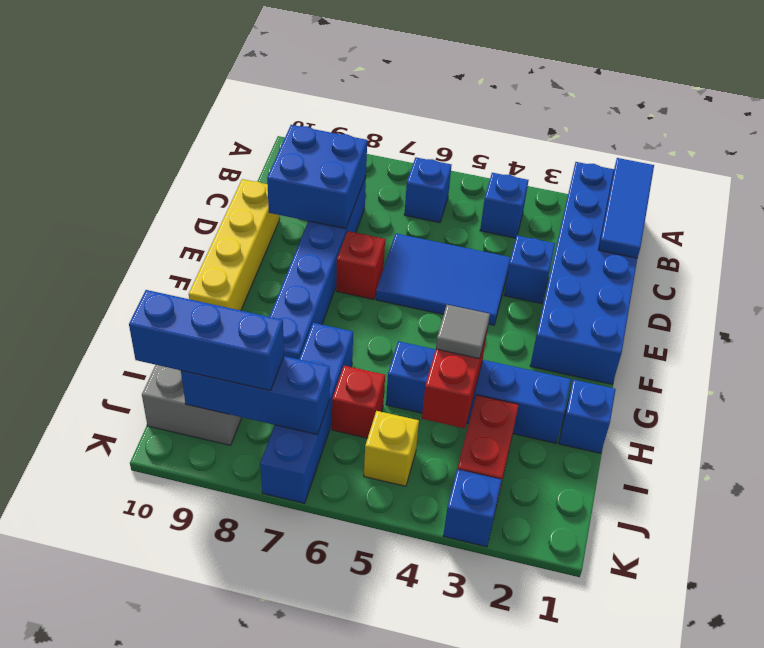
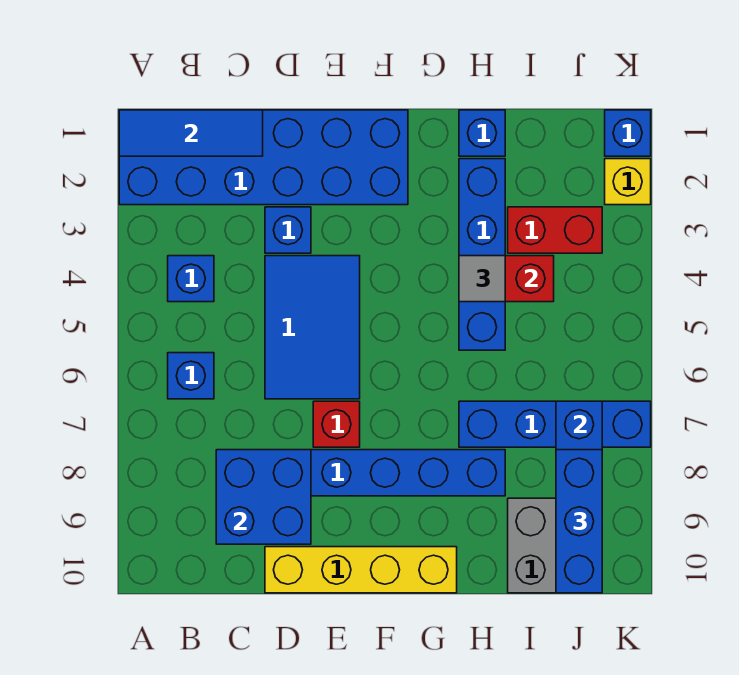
red 1x1 brick [332,366,385,438] -> none
yellow 1x1 brick [364,411,419,486] -> yellow 1x1 brick moved to [605,159,651,205]
blue 1x1 brick [443,469,502,547] -> blue 1x1 brick moved to [605,110,651,156]

